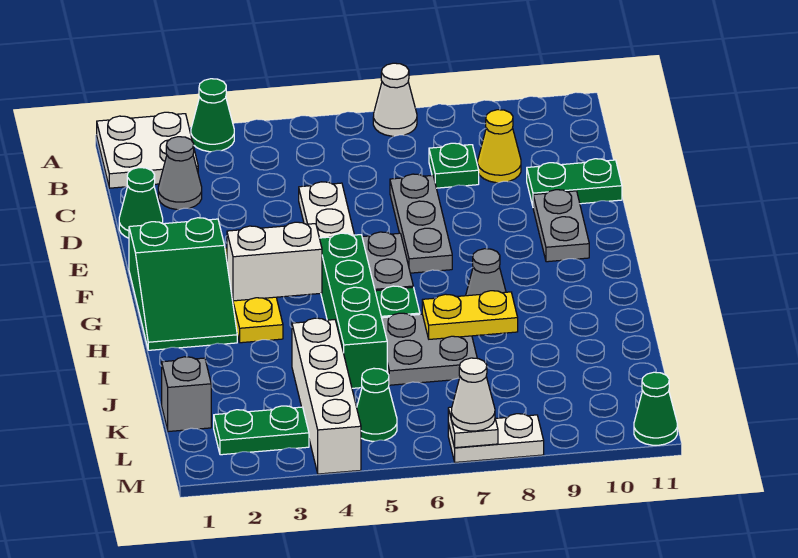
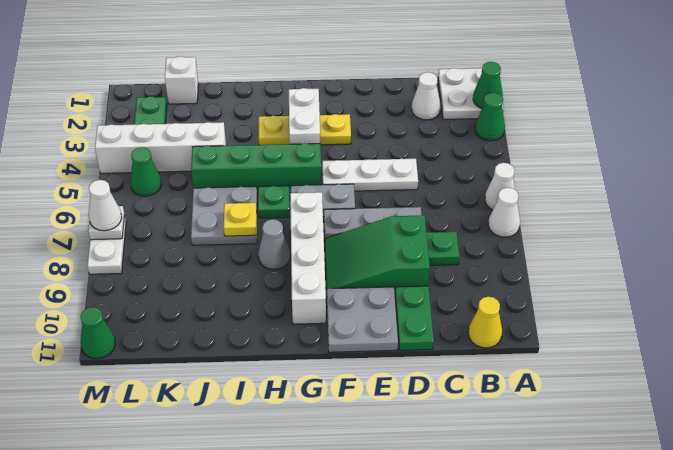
none -> white 1x1 cone [485,163,515,210]
grey 1x1 cone [158,137,202,210] -> white 1x1 cone [412,72,441,120]
yellow 1x1 cone [478,110,521,183] -> yellow 1x1 cone moved to [468,297,502,348]
green 1x1 cone [119,168,163,238] -> green 1x1 cone moved to [473,62,503,108]
grey 1x2 plate [533,190,589,262] -> grey 2x2 plate [327,287,398,352]
green 2x3 slope [129,218,237,350] -> green 2x3 slope moved to [325,215,430,293]
none -> white 1x4 brick [290,192,326,324]
yellow 1x2 plate [422,291,518,339] -> yellow 1x1 plate [224,203,257,236]
grey 1x1 brick [162,357,211,432] -> white 1x1 brick [165,56,198,104]

